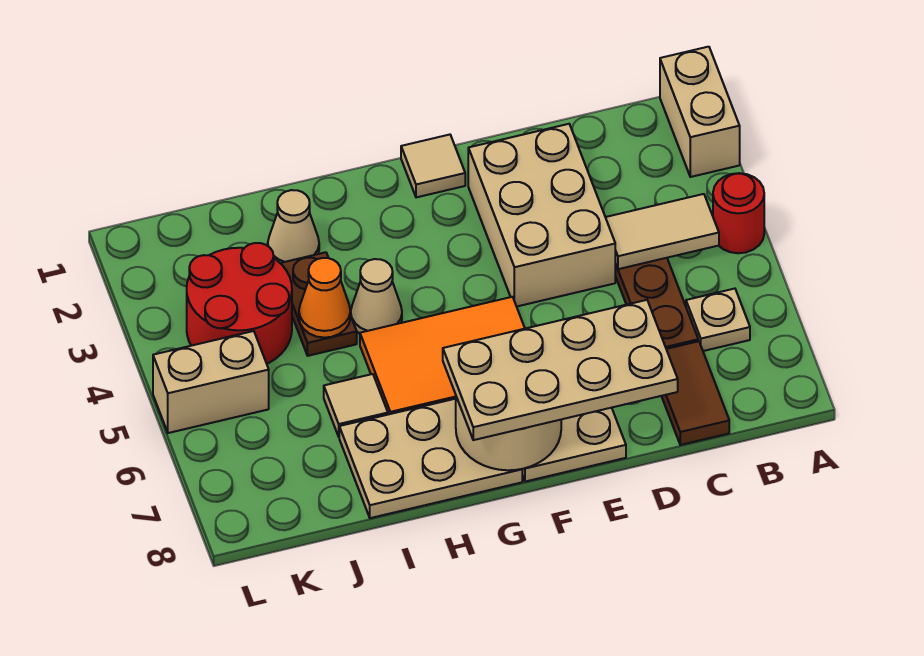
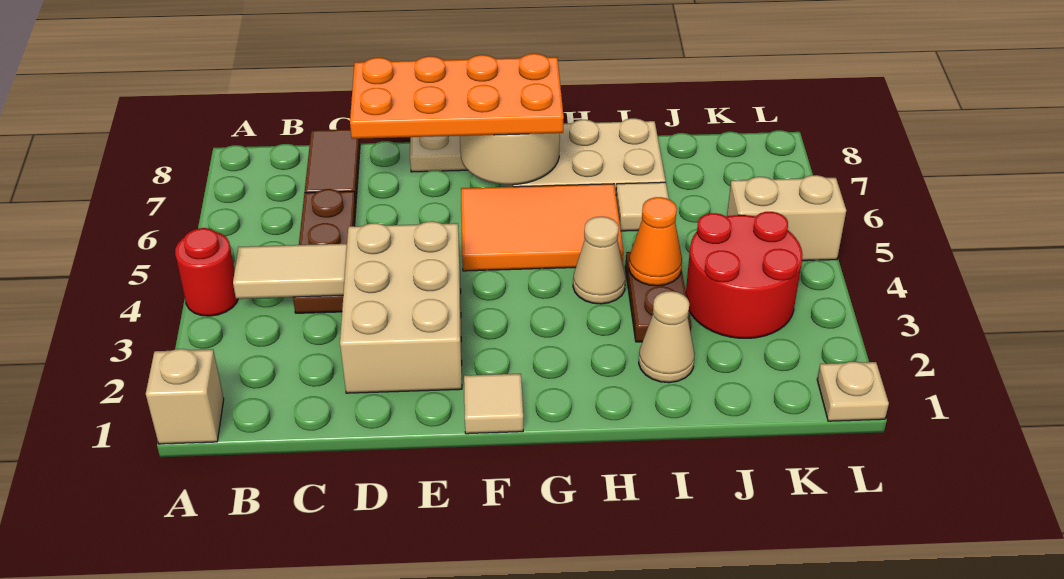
tan 1x2 brick [660,47,740,177] -> tan 1x1 brick [146,349,224,444]
tan 1x1 plate [686,289,750,351] -> tan 1x1 plate moved to [817,362,889,421]
tan 2x4 plate [443,300,678,440] -> orange 2x4 plate [350,54,564,139]

